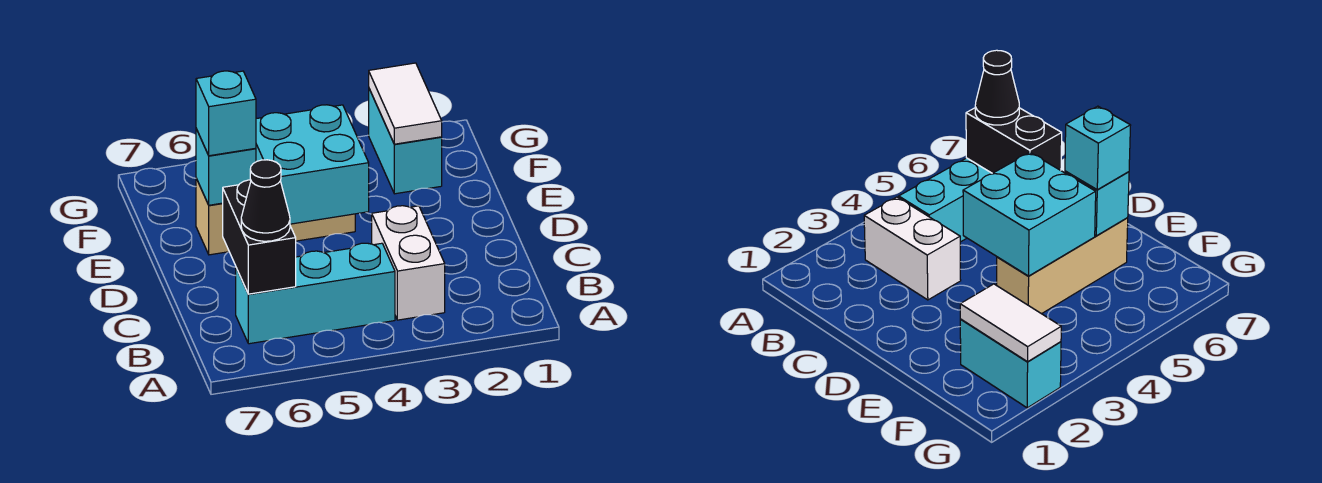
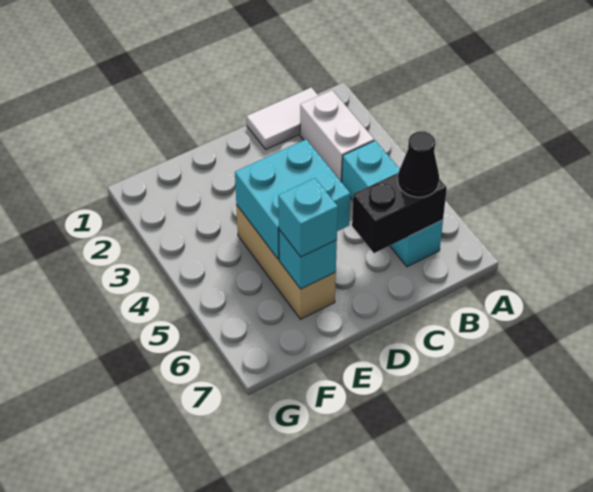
white 1x2 brick [372,206,445,320] -> white 1x2 brick turned to [300,90,374,182]
cyan 1x2 brick [369,89,442,194] -> none
white 1x2 tile [369,63,442,144] -> white 1x2 tile moved to [247,87,318,149]

